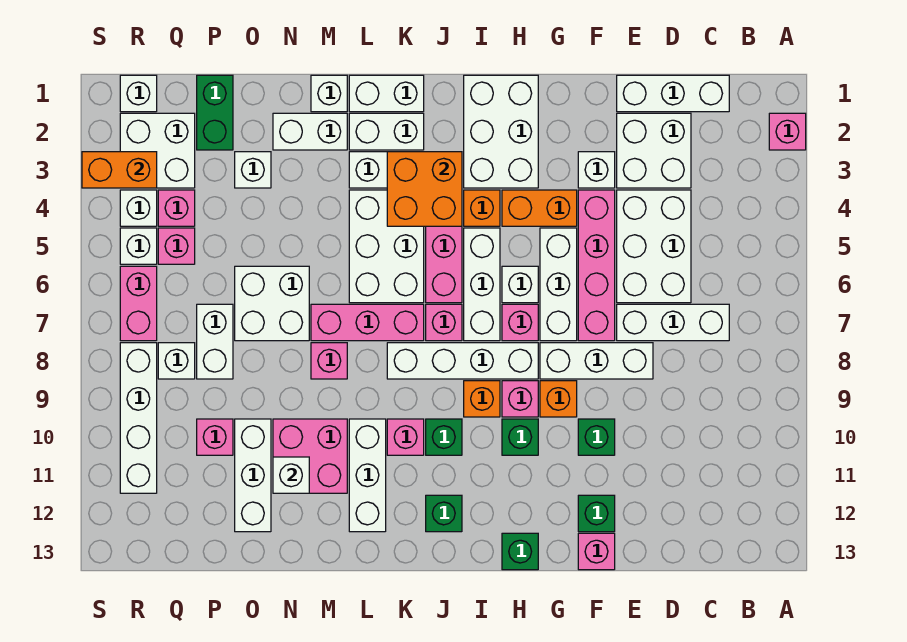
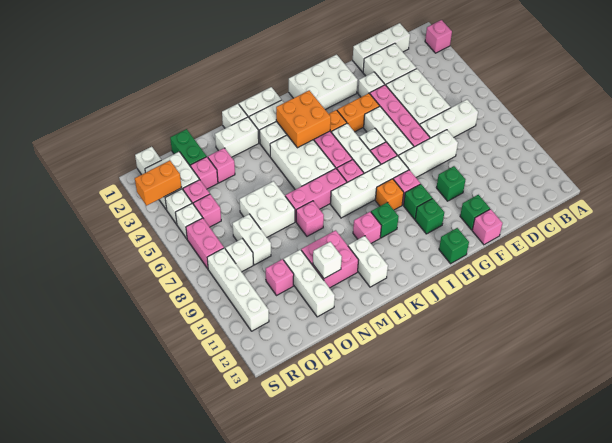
orange 1x1 brick [540,381,577,417] -> none
white 2x3 brick [464,75,538,188] -> white 2x3 brick turned to [289,55,358,110]
green 1x1 brick [426,495,462,532] -> green 1x1 brick moved to [415,198,444,234]
white 1x3 brick [349,419,386,532] -> white 1x2 brick [348,236,388,287]
white 1x1 brick [235,152,271,188] -> pink 1x1 brick [208,148,235,183]
none -> pink 1x1 brick [190,157,218,189]

